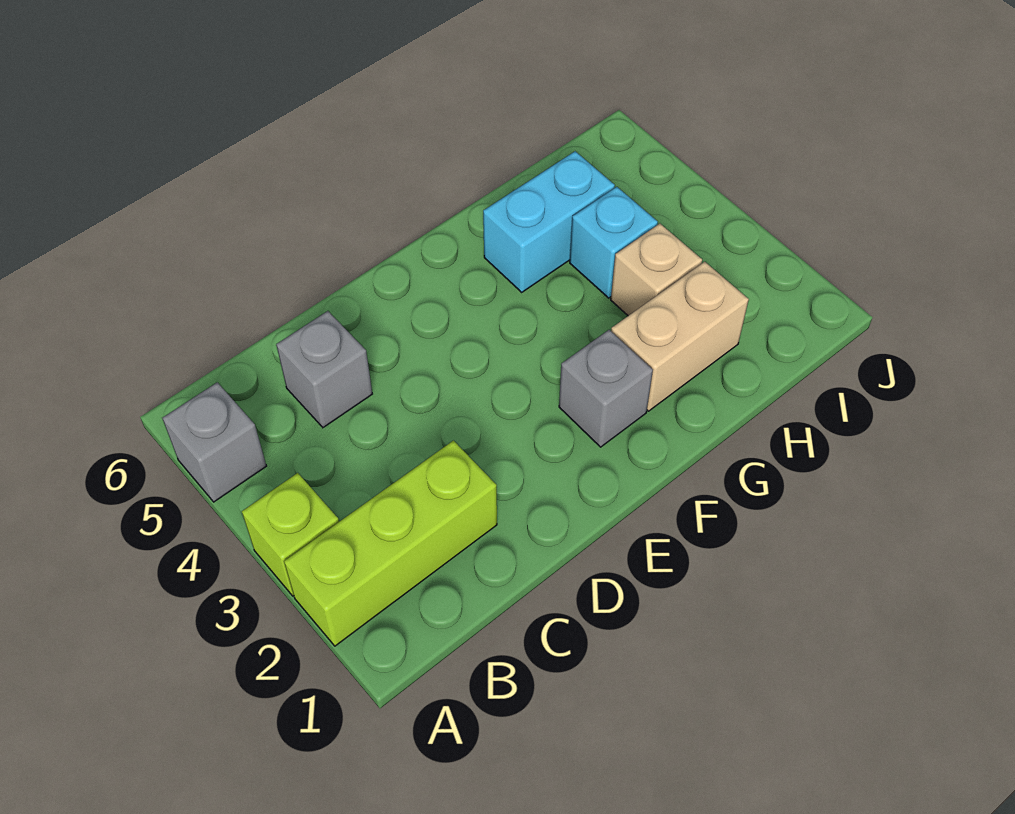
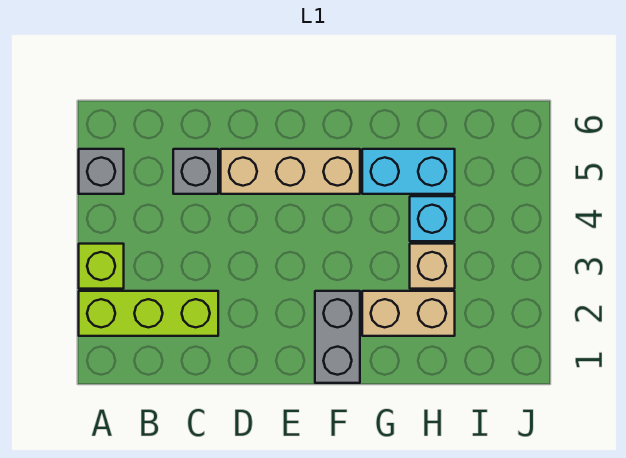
none -> tan 1x3 brick [221,149,360,194]
grey 1x1 brick [559,330,653,447] -> grey 1x2 brick [315,291,360,383]

